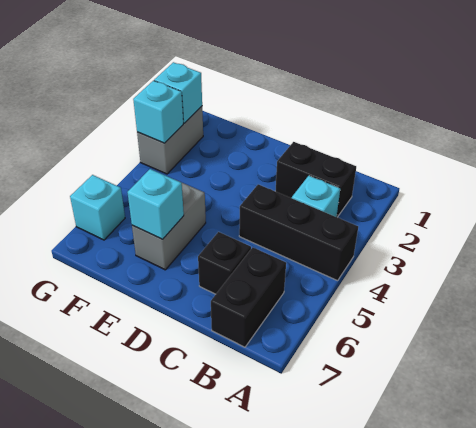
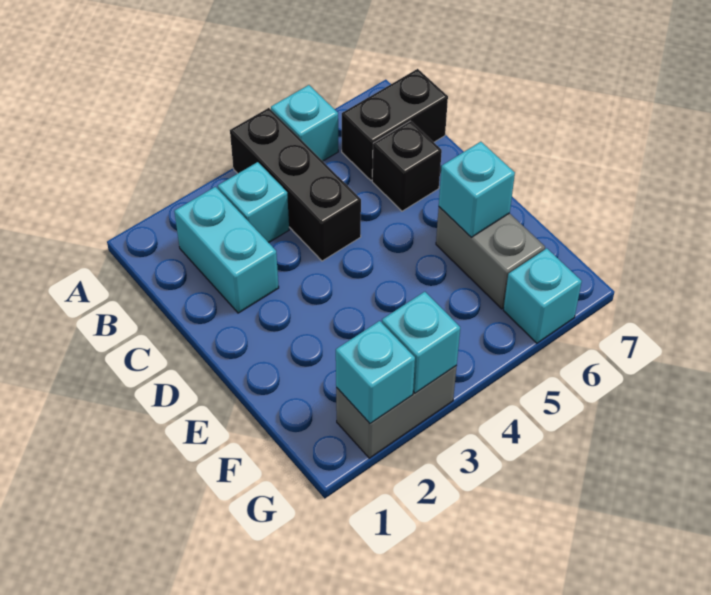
none -> cyan 1x1 brick [271,85,338,161]
black 1x2 brick [275,142,356,217] -> cyan 1x2 brick [174,187,279,313]
grey 1x2 brick [132,183,206,270] -> grey 1x2 brick turned to [436,207,545,309]

